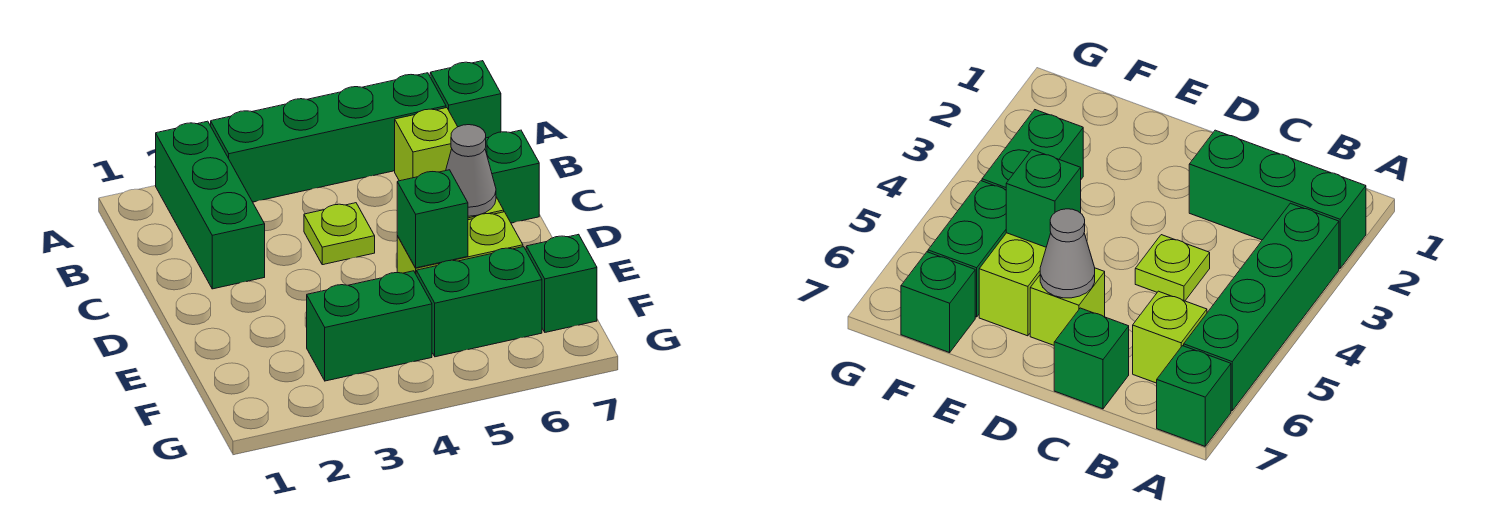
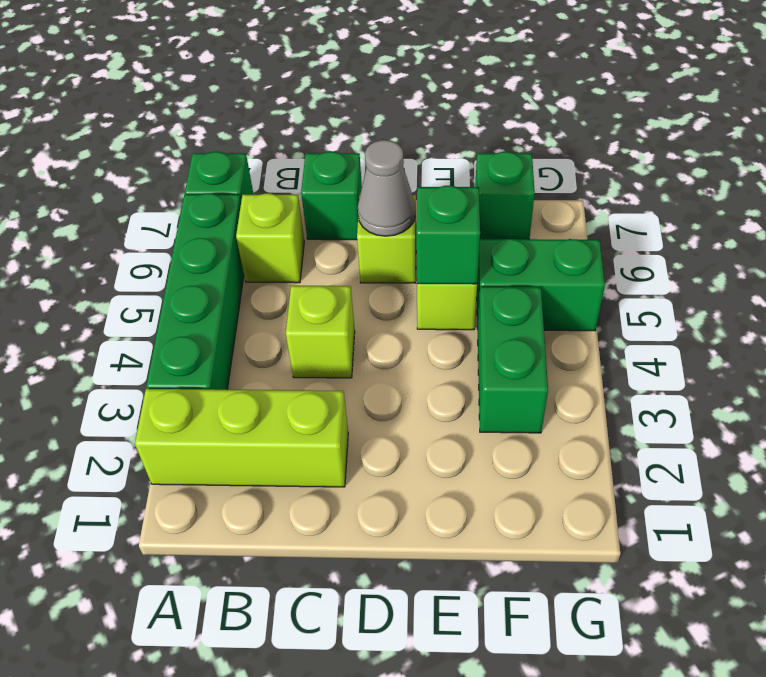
green 1x3 brick [156,121,265,289] -> lime 1x3 brick [135,389,348,487]
lime 1x1 plate [304,203,375,265] -> lime 1x1 brick [286,286,355,378]
green 1x2 brick [416,247,542,357] -> green 1x2 brick turned to [477,239,605,331]

